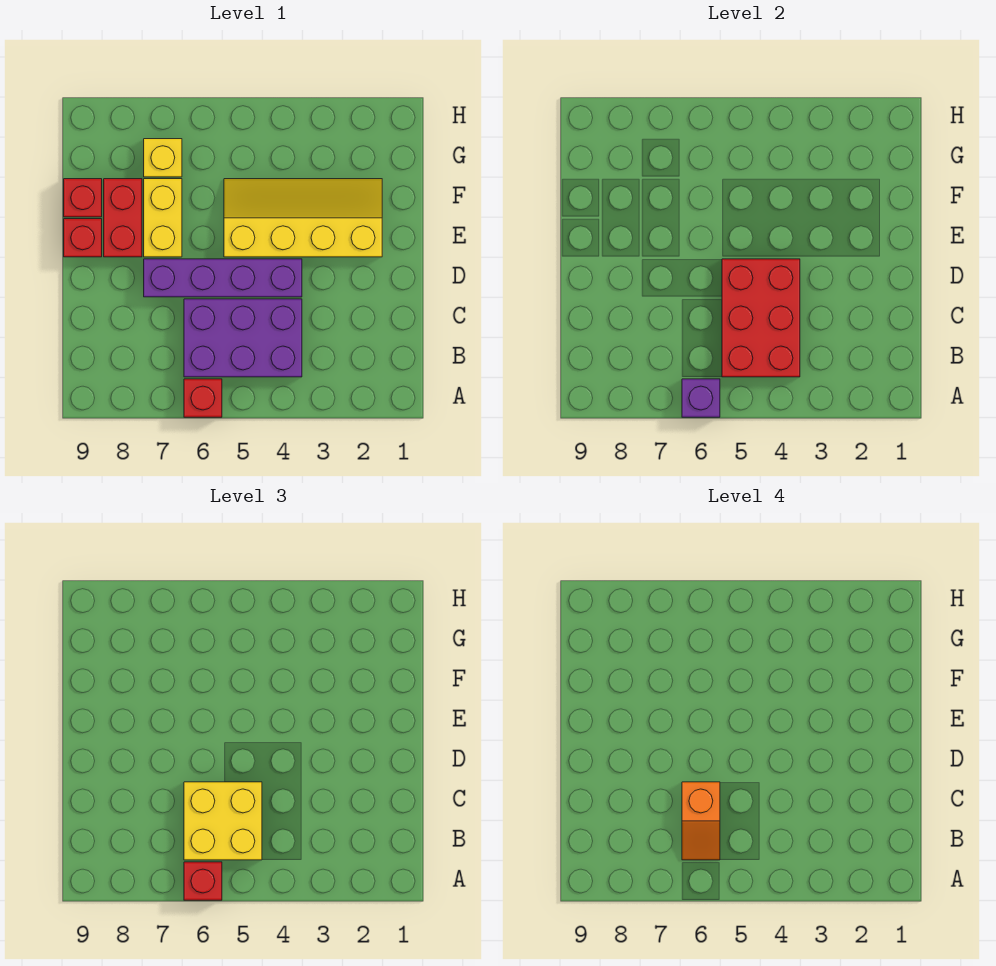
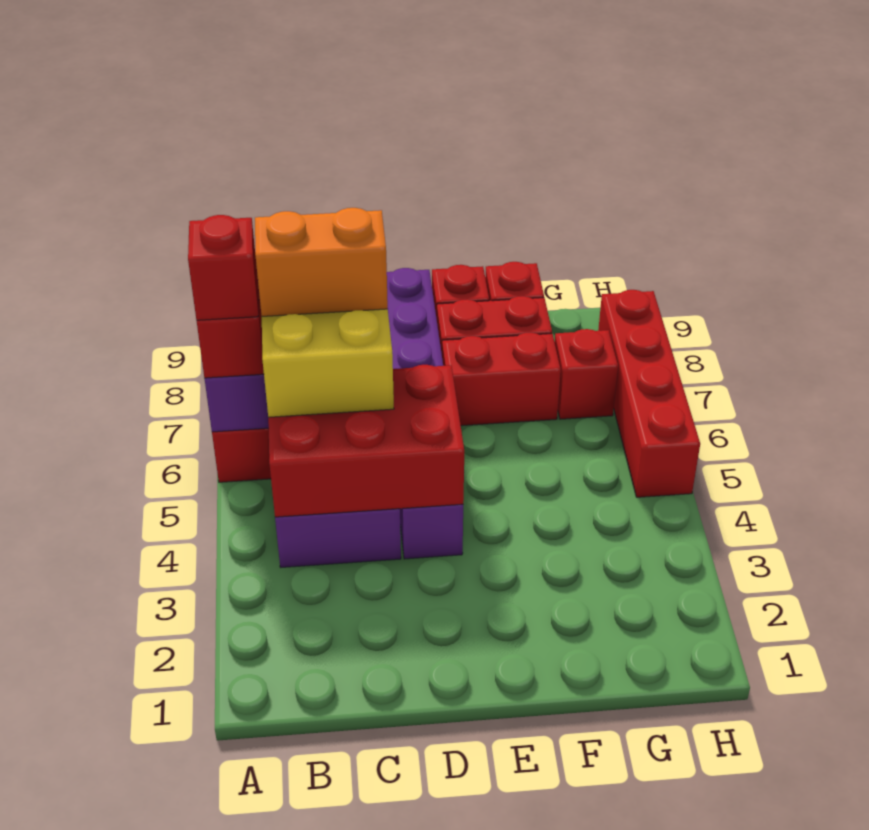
none -> red 1x1 brick [188,215,258,320]
orange 1x2 slope [682,782,720,860] -> orange 1x2 brick [255,208,388,316]
purple 1x4 brick [144,259,302,297] -> purple 1x6 brick [387,268,463,559]
yellow 2x4 slope [224,179,382,257] -> none
yellow 1x2 brick [144,179,182,257] -> red 1x2 brick [442,333,561,426]
yellow 1x1 brick [144,139,182,177] -> red 1x1 brick [555,329,618,419]
none -> red 1x4 brick [598,290,700,497]

